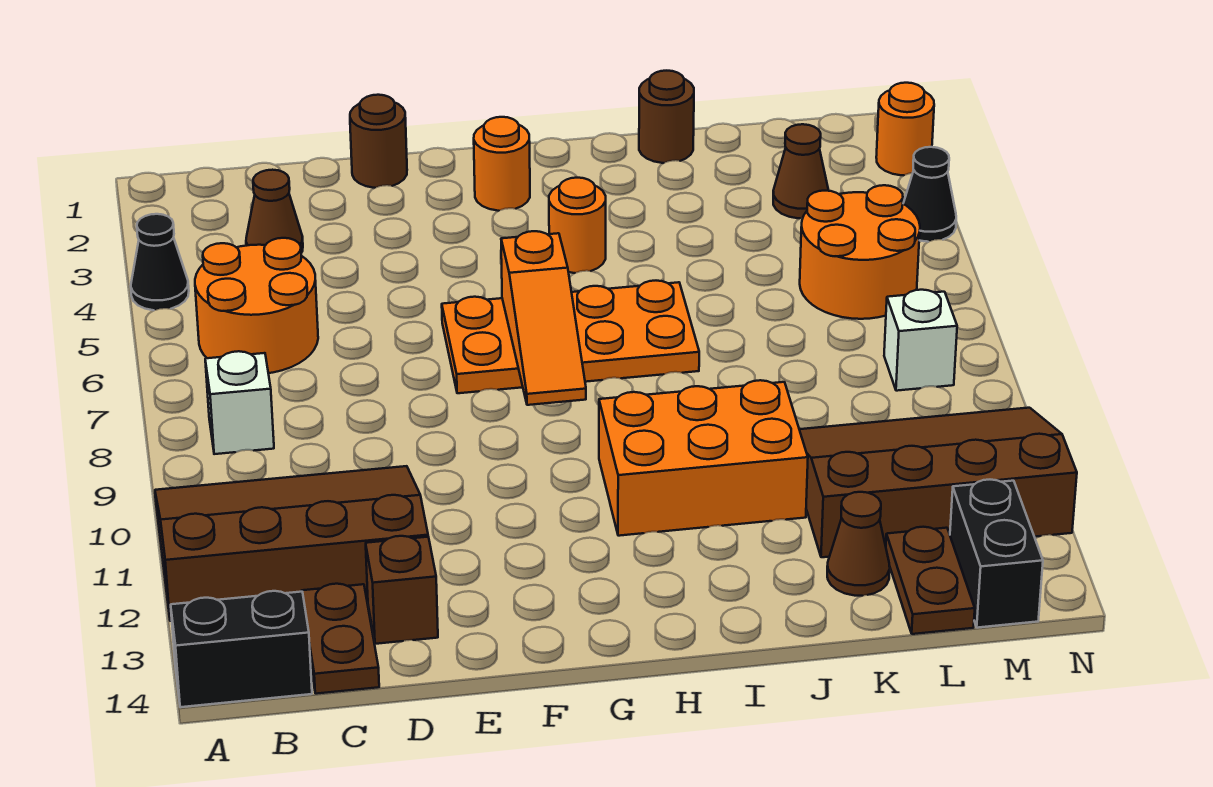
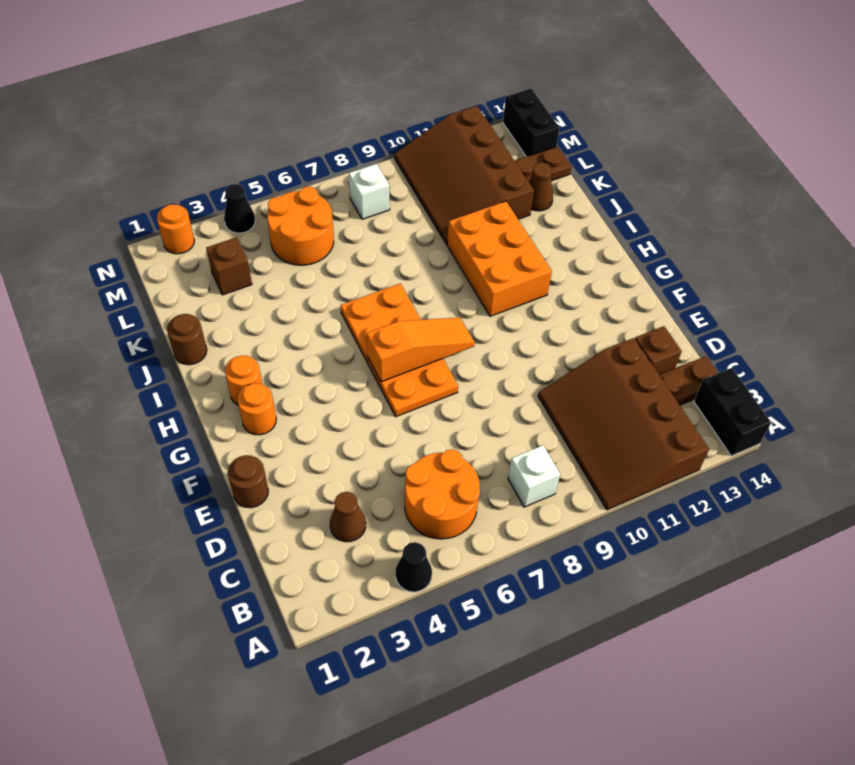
orange 1x1 round brick [549,178,606,273] -> orange 1x1 round brick moved to [225,356,262,405]
brown 1x1 cone [773,124,829,218] -> brown 1x1 brick [206,237,252,295]
black 1x2 brick [950,480,1043,628] -> black 1x2 brick turned to [503,88,560,157]

